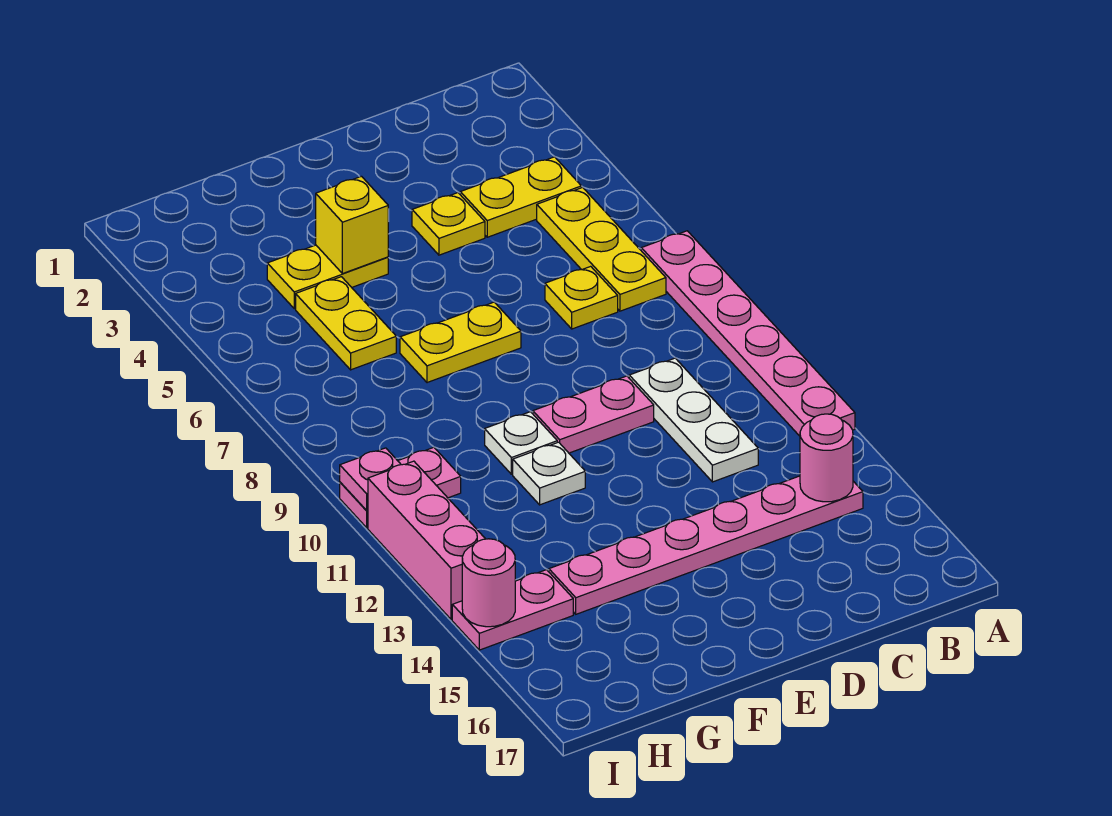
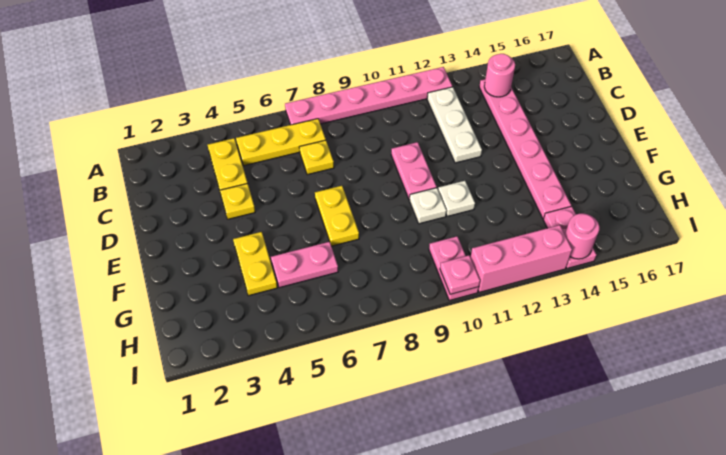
white 1x3 plate [629,358,758,482] -> white 1x3 plate turned to [427,87,482,163]
yellow 1x1 brick [316,176,388,274] -> none
yellow 1x2 plate [296,277,396,370] -> pink 1x2 plate [271,242,338,288]

